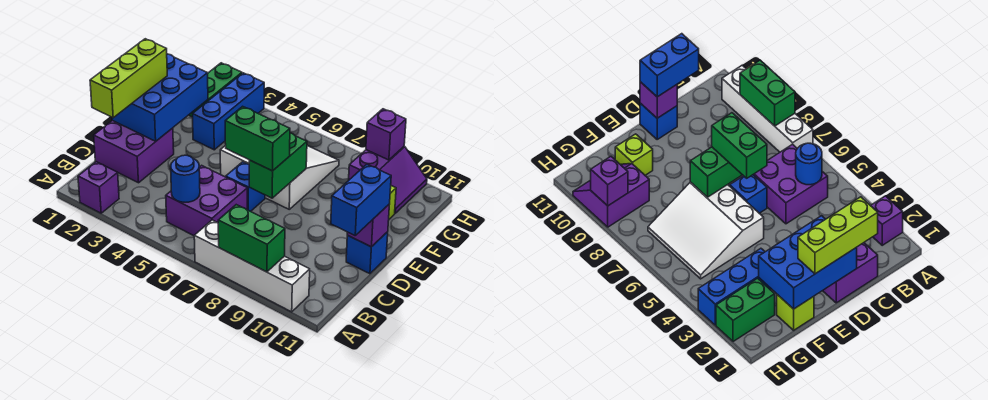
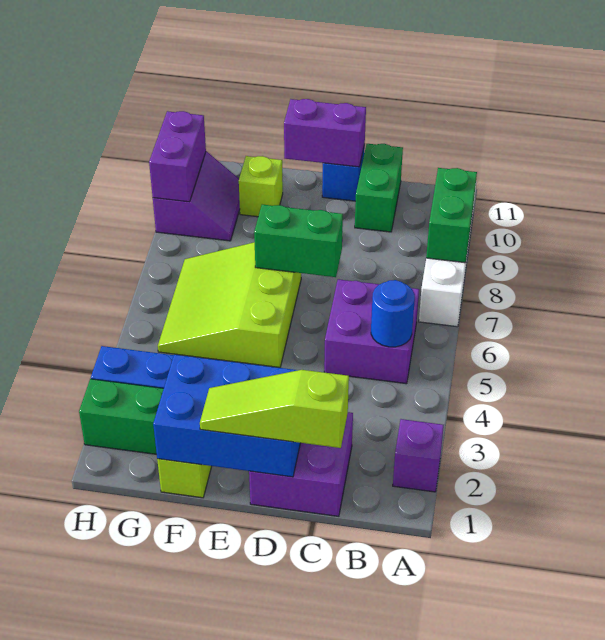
lime 1x3 brick [90,39,167,118] -> lime 1x3 slope [200,370,349,448]
blue 1x2 brick [331,164,391,235] -> none
blue 1x1 brick [226,162,265,211] -> none
green 1x2 brick [225,106,290,171] -> green 1x2 brick moved to [355,144,403,232]
purple 1x1 brick [347,204,390,247] -> purple 1x2 brick [284,99,366,167]
white 3x3 slope [220,145,339,209] -> lime 3x3 slope [158,242,301,368]
purple 2x2 slope [349,146,427,213] -> purple 2x2 slope turned to [153,152,240,241]
purple 1x1 brick [366,109,406,160] -> purple 1x2 brick [149,111,206,202]

